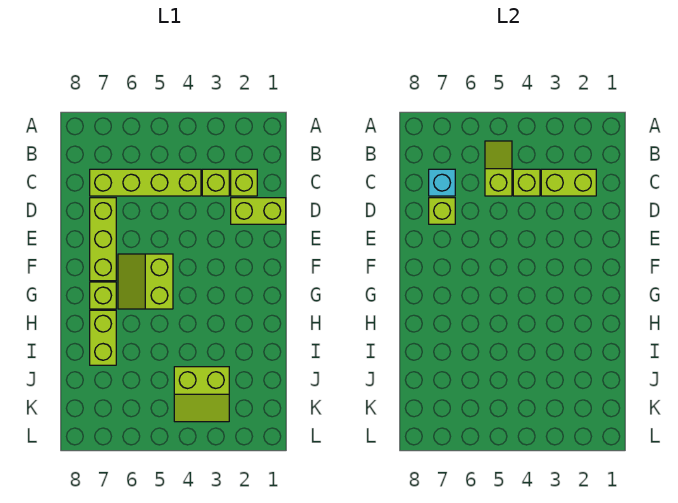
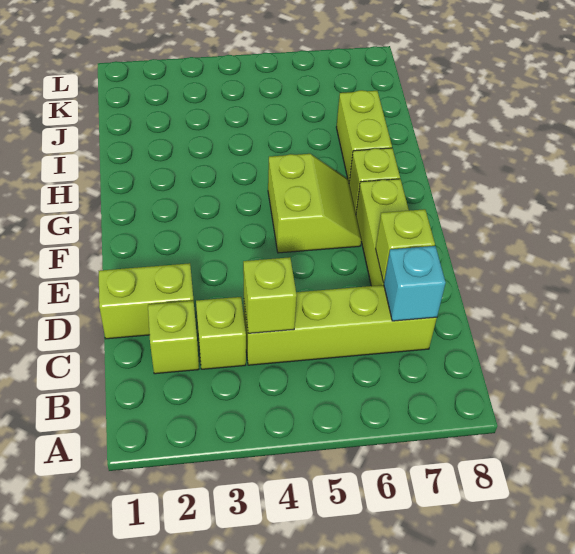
lime 1x2 slope [485,141,512,196] -> none
lime 1x2 brick [541,169,596,196] -> none
lime 2x2 slope [174,367,229,422] -> none

